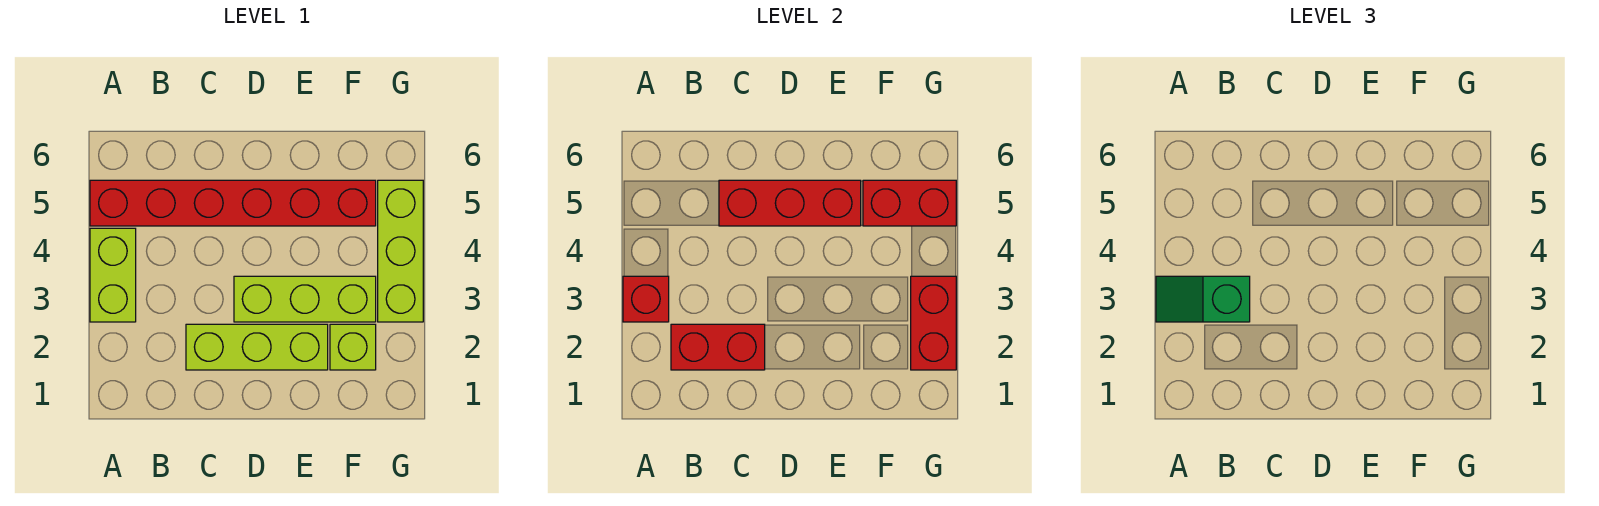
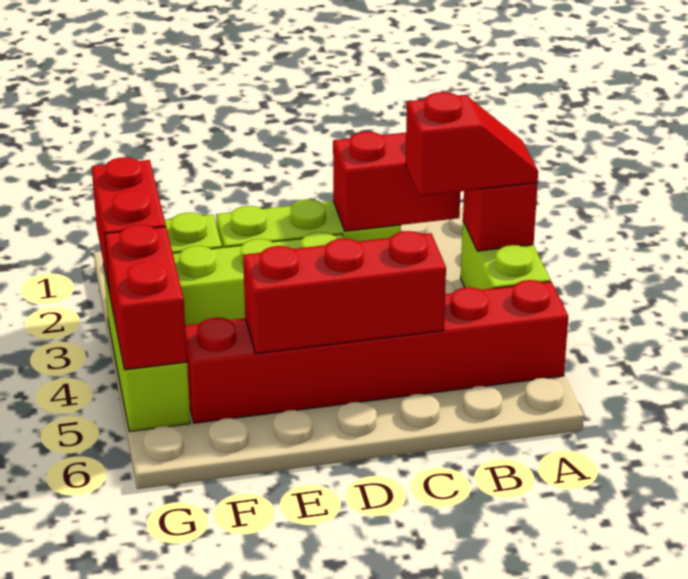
green 1x2 slope [1156,276,1250,322] -> red 1x2 slope [406,92,538,196]
red 1x2 brick [863,180,956,226] -> red 1x2 brick turned to [105,225,187,370]

